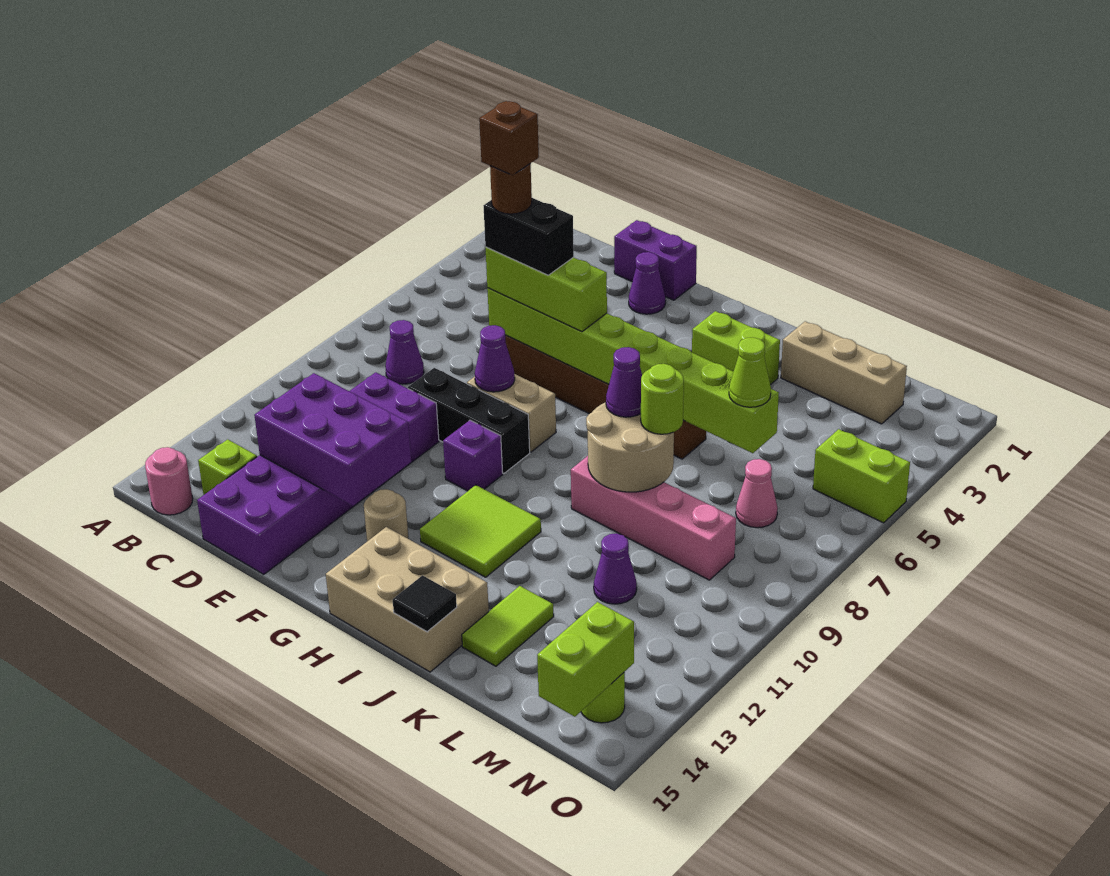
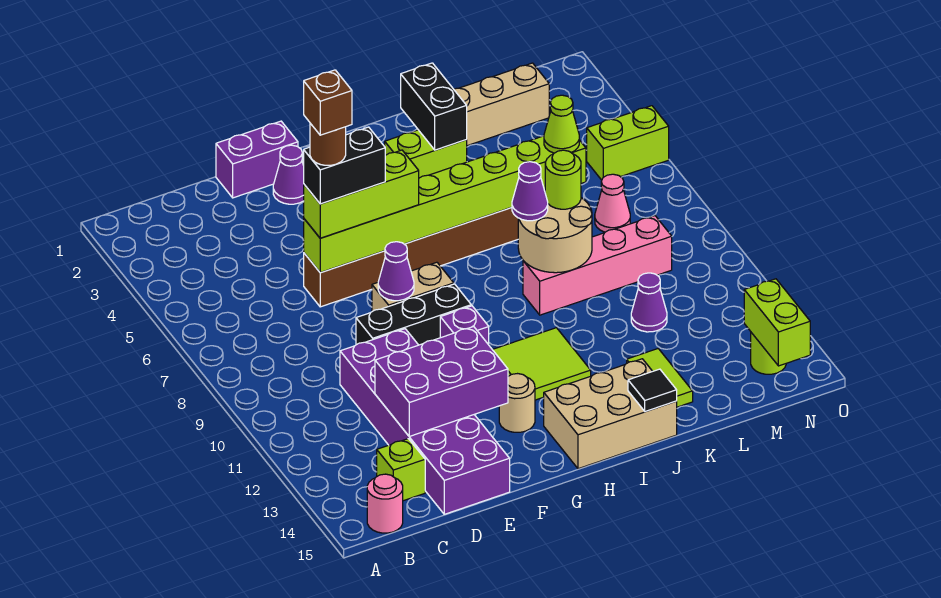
purple 1x1 cone [385,320,424,384] -> none
none -> black 1x2 brick [401,63,467,150]

